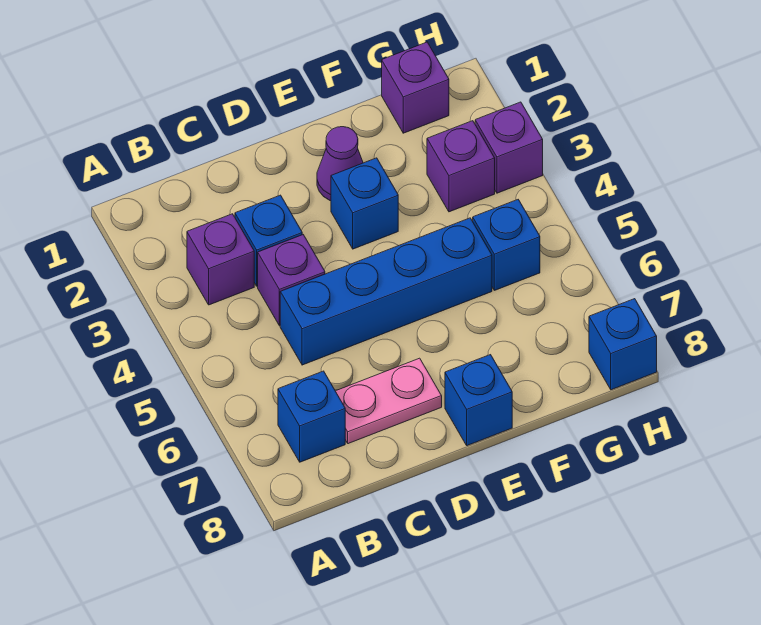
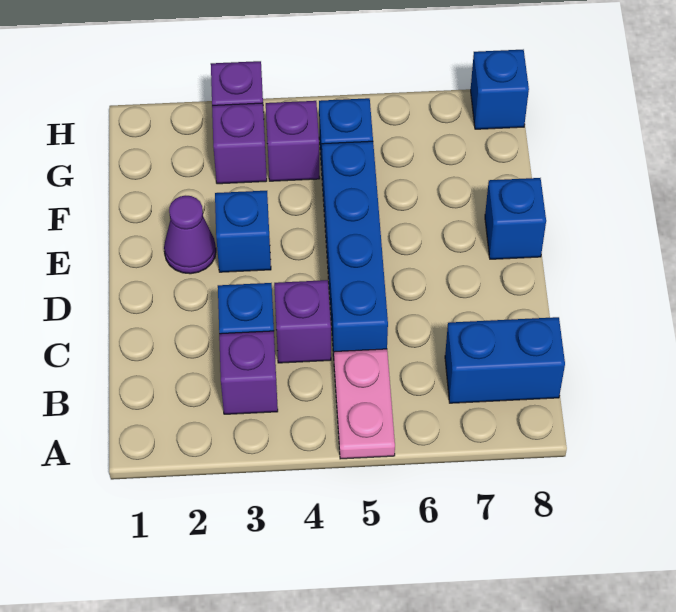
blue 1x1 brick [278,371,345,462] -> blue 1x2 brick [445,317,565,403]
pink 1x2 plate [336,358,442,444] -> pink 1x2 plate moved to [334,349,395,459]
purple 1x1 brick [382,42,449,133] -> purple 1x1 brick moved to [266,101,320,181]

